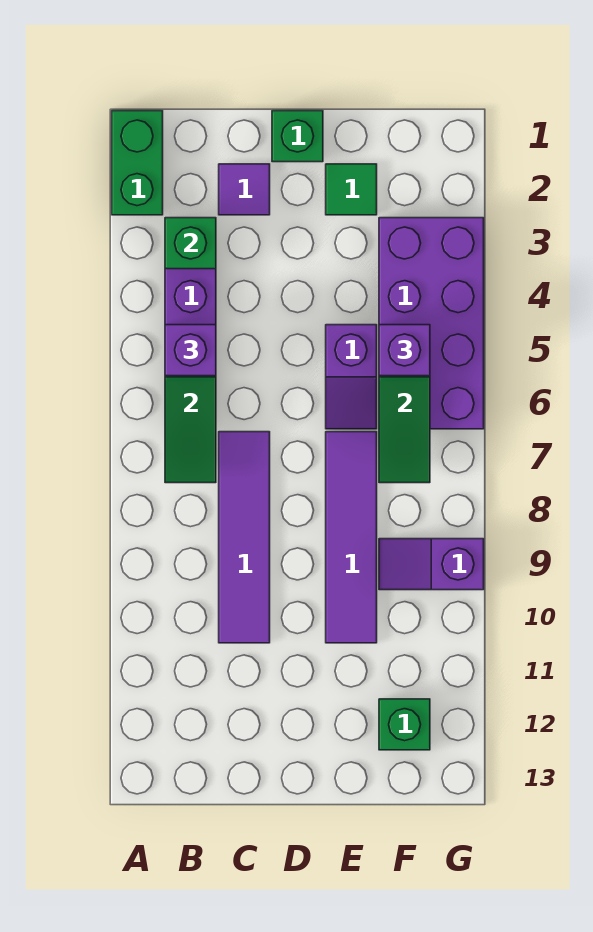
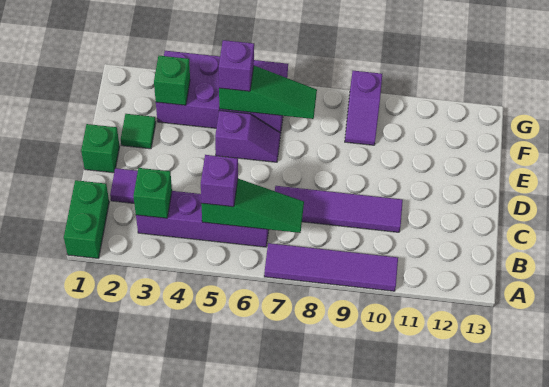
green 1x2 brick [112,111,163,215] -> green 1x2 brick turned to [64,180,109,258]
purple 1x4 tile [326,432,377,643] -> purple 1x4 tile moved to [264,243,398,291]
green 1x1 brick [379,699,430,750] -> green 1x1 brick moved to [154,56,190,105]

